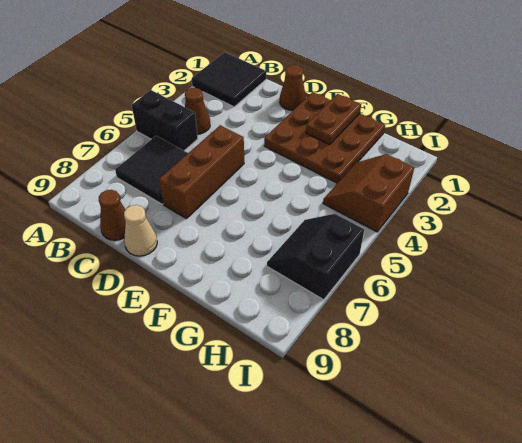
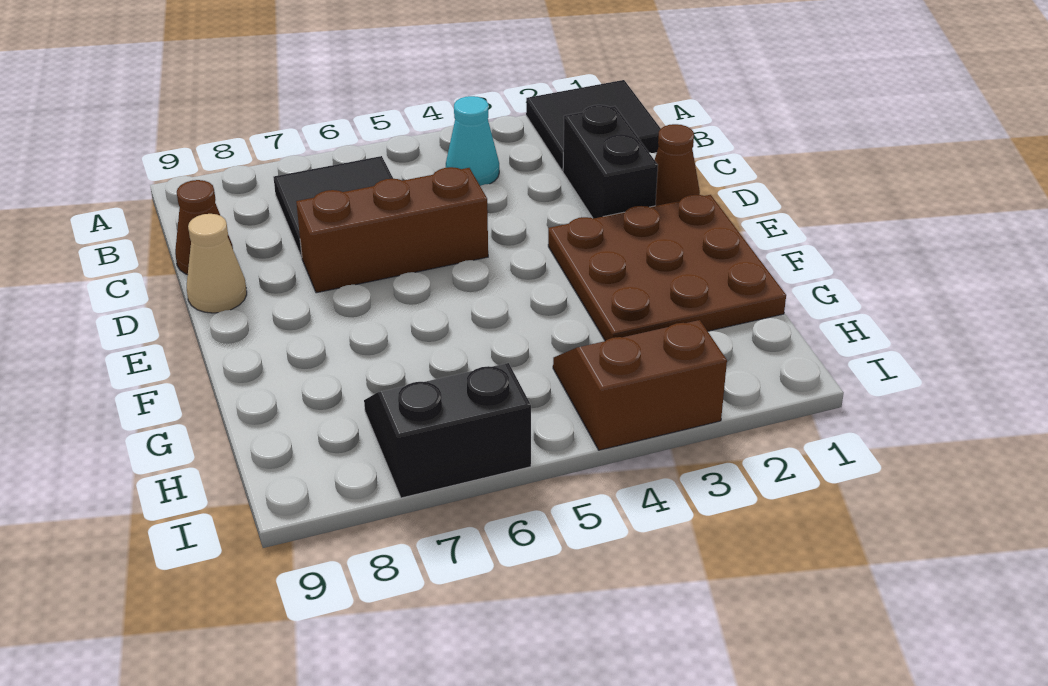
black 1x2 brick [132,90,198,151] -> black 1x2 brick moved to [563,105,658,219]
brown 1x1 cone [185,88,210,134] -> cyan 1x1 cone [446,96,499,186]
brown 1x2 plate [306,94,361,145] -> none

